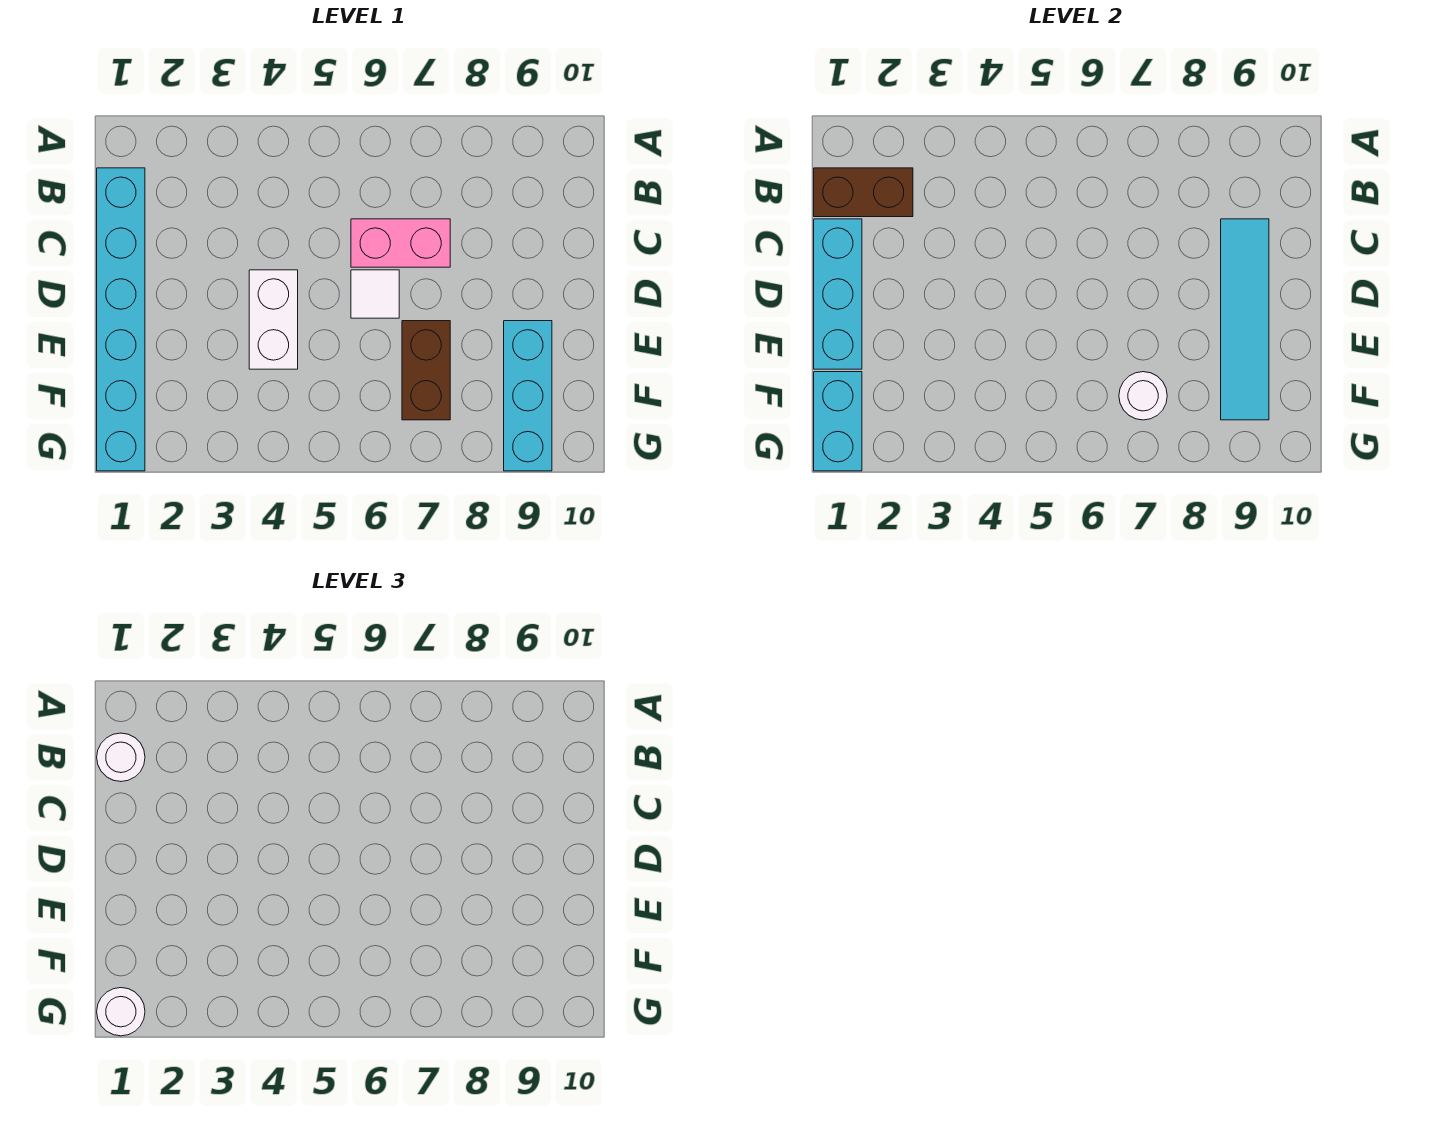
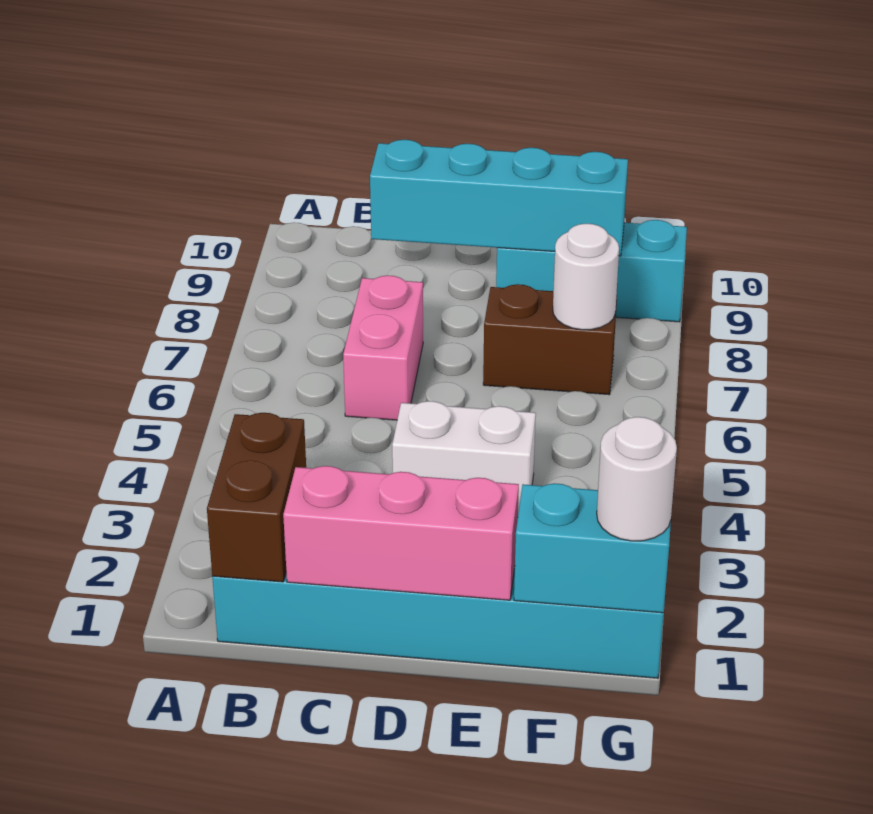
white 1x1 round brick [97,733,145,782] -> none
cyan 1x3 brick [814,219,862,369] -> pink 1x3 brick [283,466,519,600]
cyan 1x4 tile [1221,219,1269,420] -> cyan 1x4 brick [370,140,628,256]
white 1x1 tile [351,270,399,318] -> none

